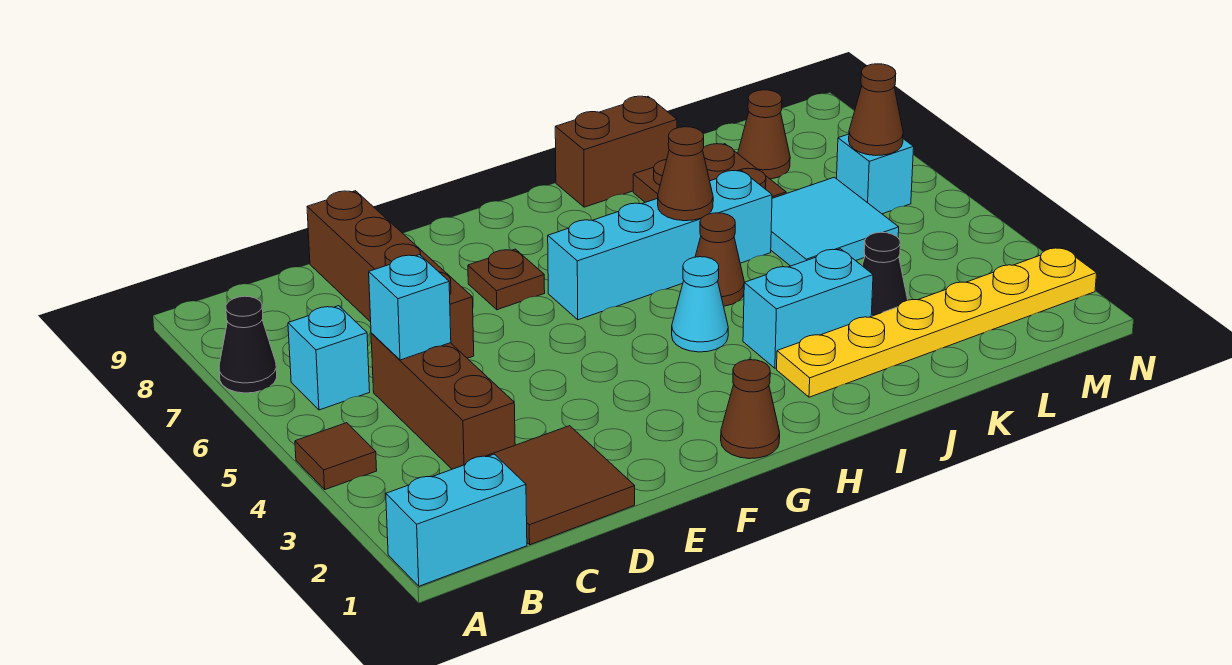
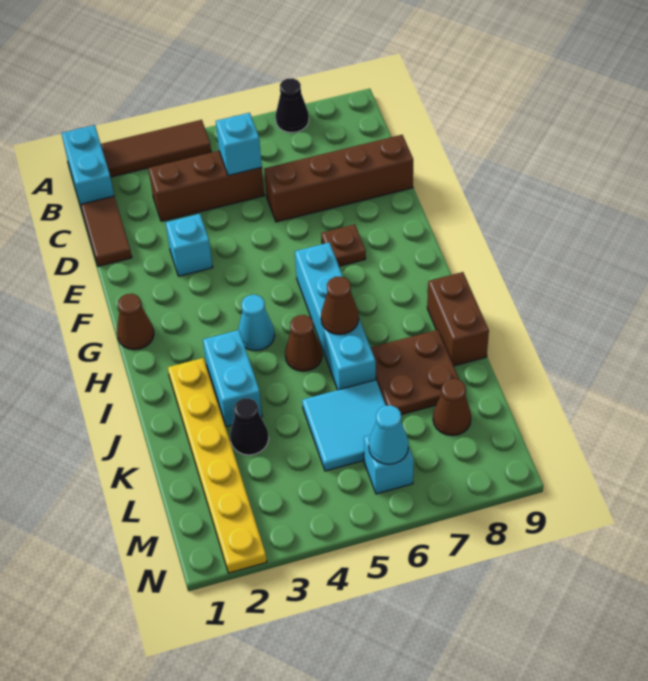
brown 1x1 tile [295,423,377,490] -> brown 1x3 tile [101,120,211,177]
cyan 1x1 brick [288,306,370,410] -> cyan 1x1 brick moved to [166,214,213,276]
brown 2x2 tile [485,426,635,545] -> brown 1x2 tile [81,196,132,266]
brown 1x1 cone [849,64,903,156] -> cyan 1x1 cone [369,405,409,464]

